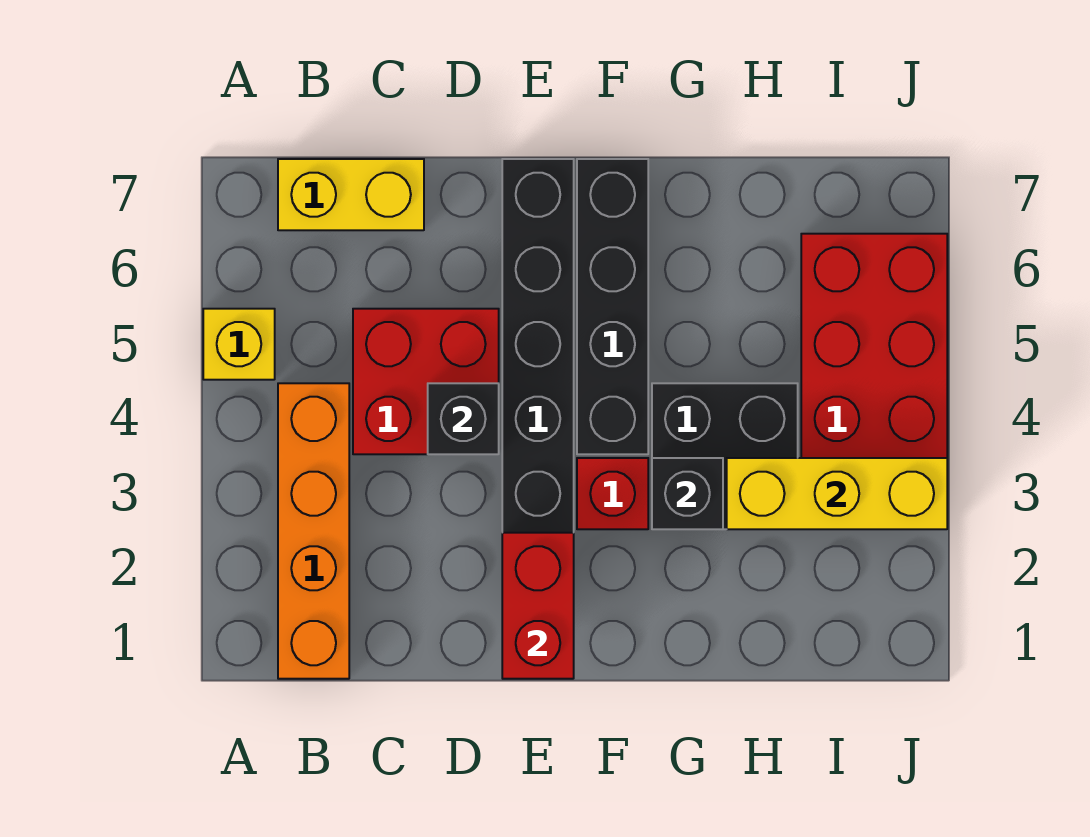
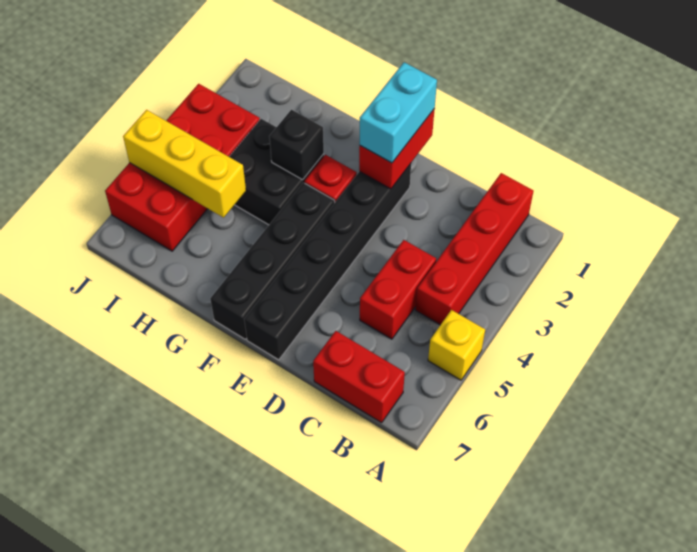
orange 1x4 brick [278,383,349,679] -> red 1x4 brick [415,173,534,325]
yellow 1x2 brick [278,159,424,230] -> red 1x2 brick [313,331,405,423]
red 2x2 brick [353,309,499,454] -> red 1x2 brick [360,240,436,339]
black 1x1 brick [428,383,499,454] -> none
none -> cyan 1x2 brick [360,62,437,163]
yellow 1x3 brick [727,458,947,529] -> yellow 1x3 brick moved to [123,110,246,218]

